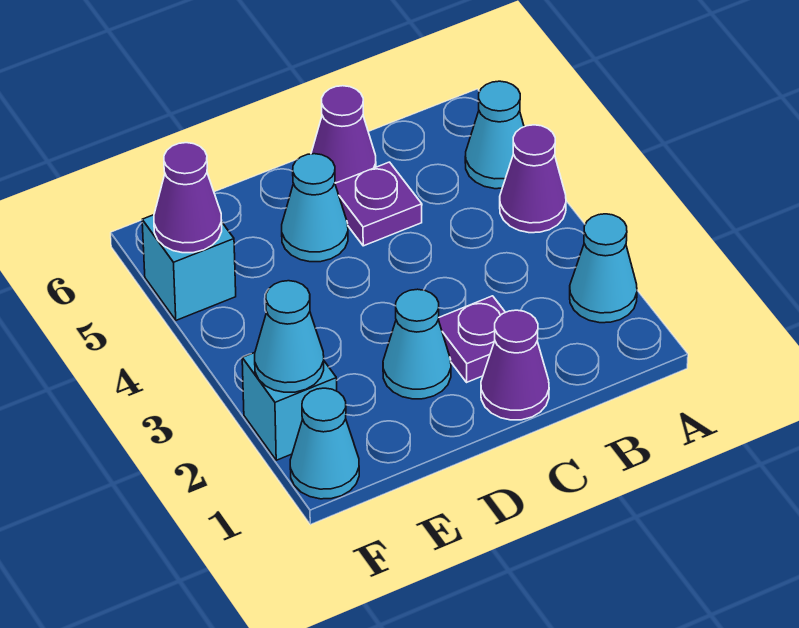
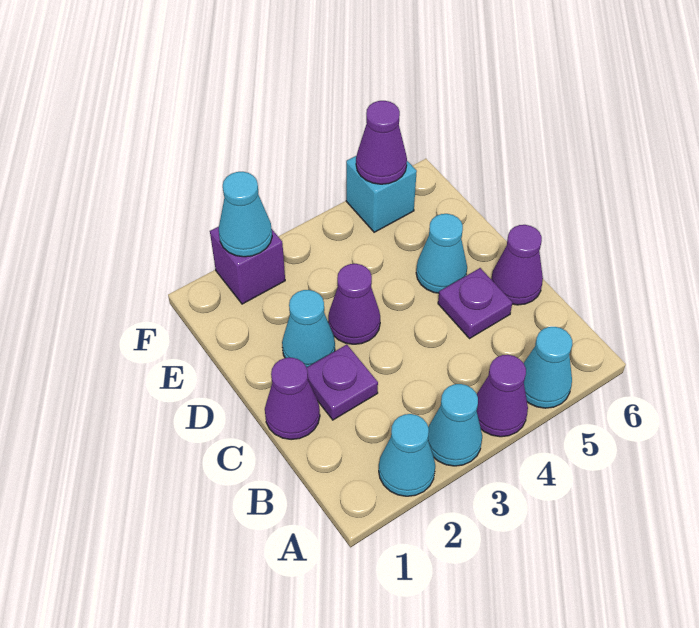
none -> purple 1x1 cone [328,264,380,344]
cyan 1x1 cone [290,388,359,499] -> cyan 1x1 cone moved to [428,384,482,466]
cyan 1x1 brick [242,352,337,460] -> purple 1x1 brick [210,227,285,304]

